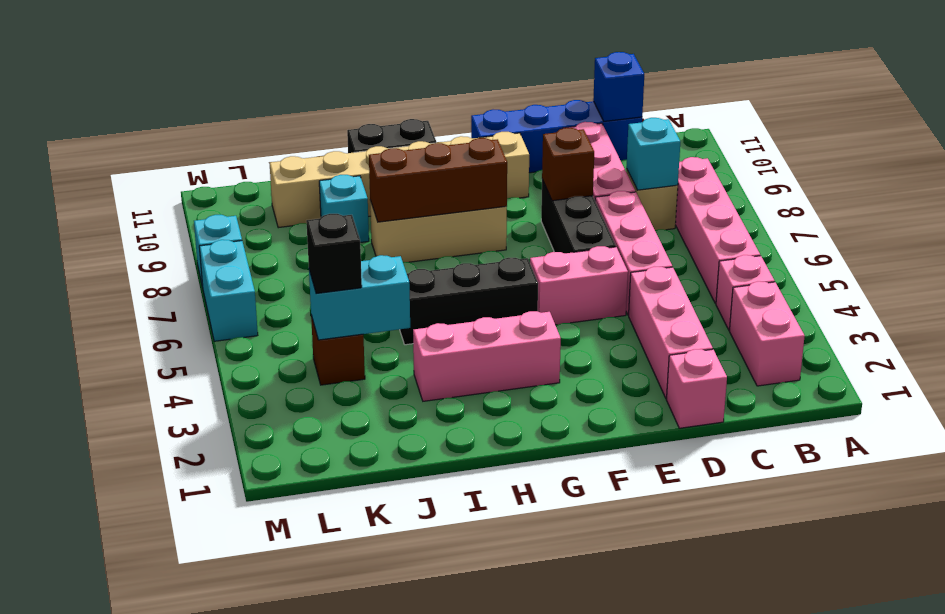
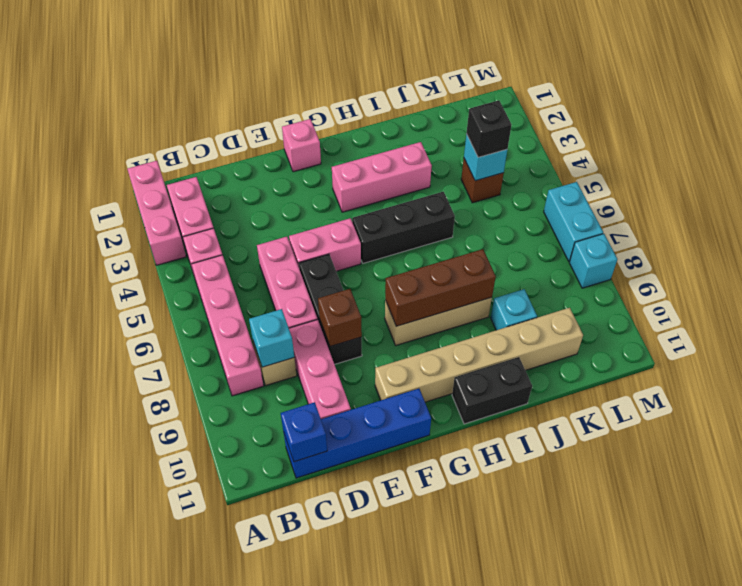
pink 1x1 brick [667,349,727,428] -> pink 1x1 brick moved to [282,119,321,172]
pink 1x3 brick [629,267,713,399] -> pink 1x3 brick moved to [128,161,186,265]
cyan 1x2 brick [309,255,410,340] -> cyan 1x1 brick [464,134,507,181]

